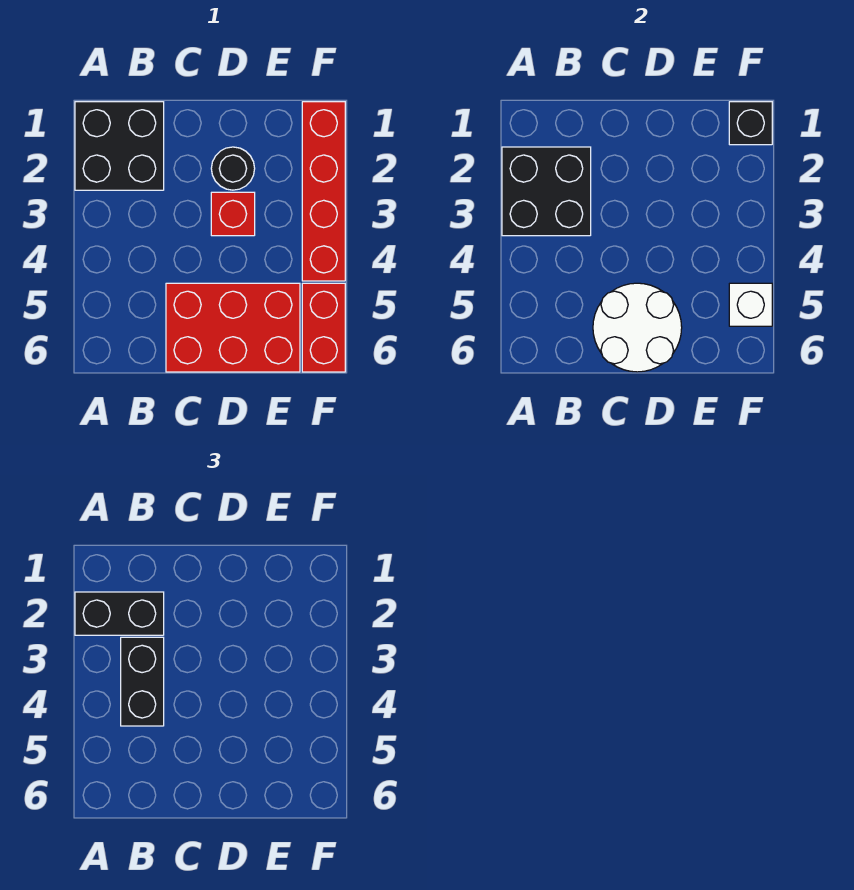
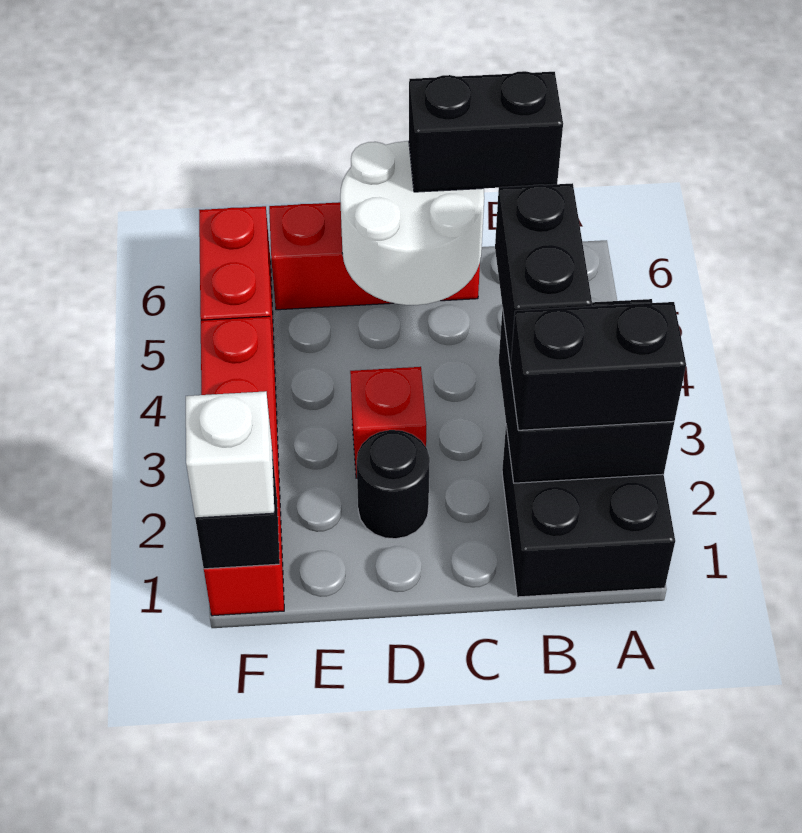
none -> black 1x2 brick [409,71,563,192]
red 2x3 brick [166,283,300,372] -> red 1x3 brick [269,202,480,310]
white 1x1 brick [729,283,772,326] -> white 1x1 brick moved to [186,391,274,518]

